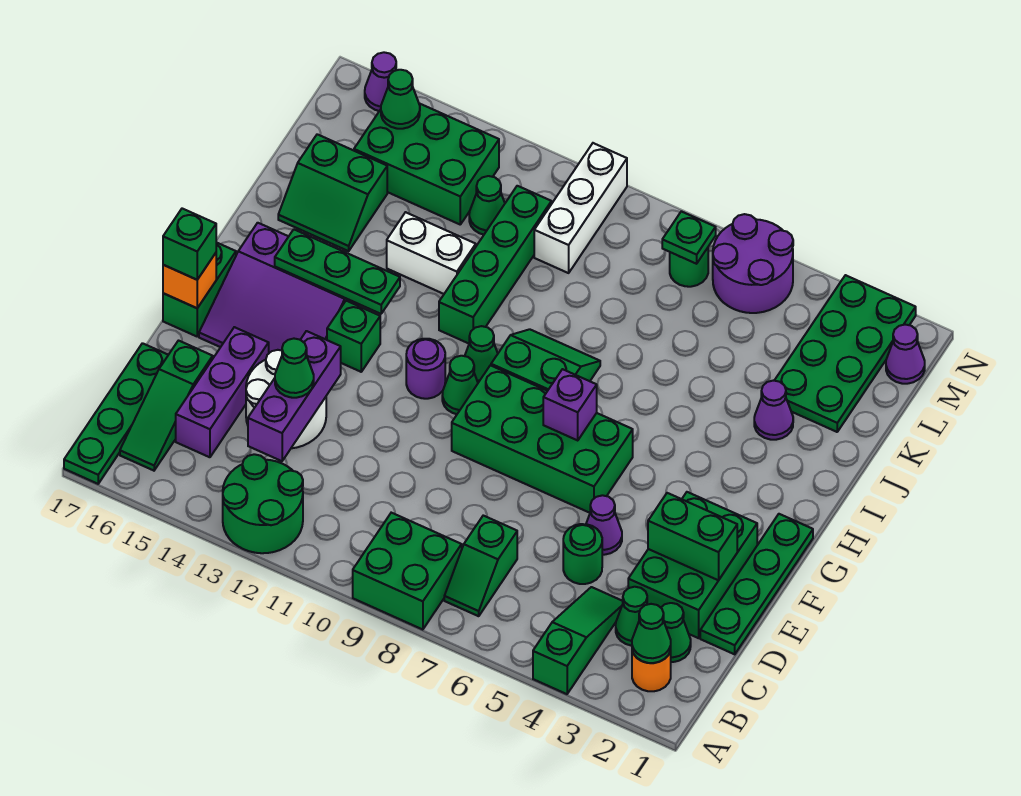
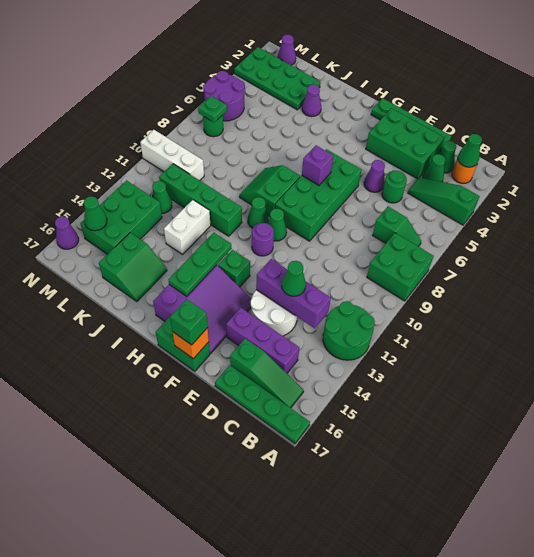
green 1x2 brick [648,493,737,580] -> none

